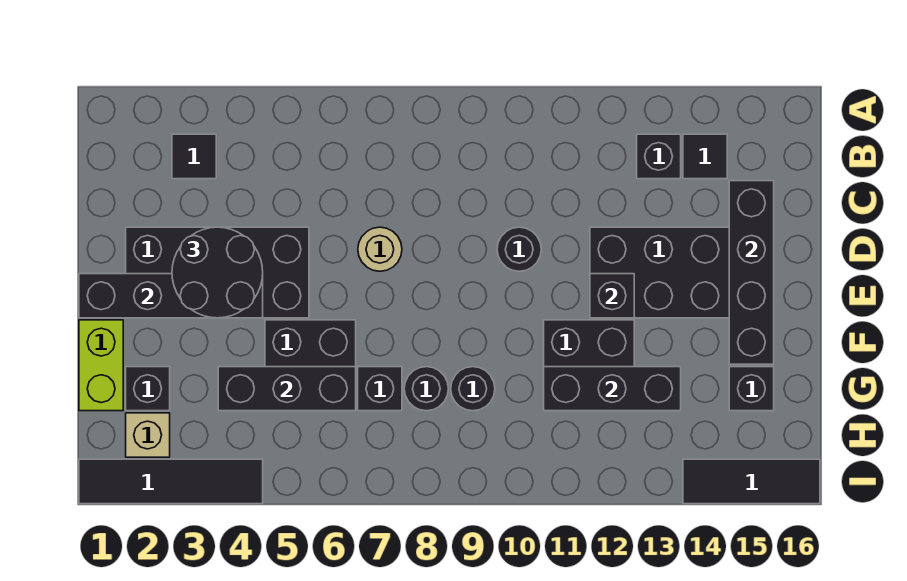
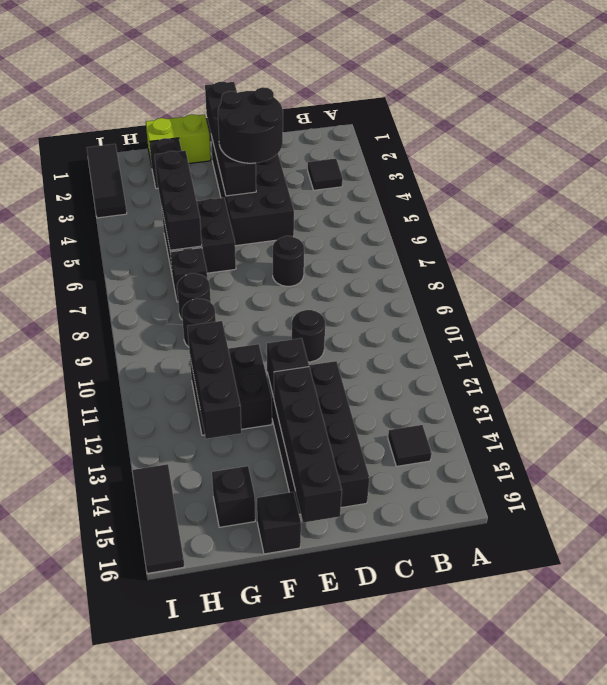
black 1x1 brick [637,134,681,179] -> black 1x1 brick moved to [257,492,301,554]
black 1x4 brick [729,181,774,364] -> black 1x4 brick turned to [274,367,342,523]
tan 1x1 round brick [358,227,402,271] -> black 1x1 round brick [272,236,304,286]
tan 1x1 brick [126,413,170,457] -> none
black 1x4 tile [79,459,263,504] -> black 1x3 tile [87,144,127,218]

